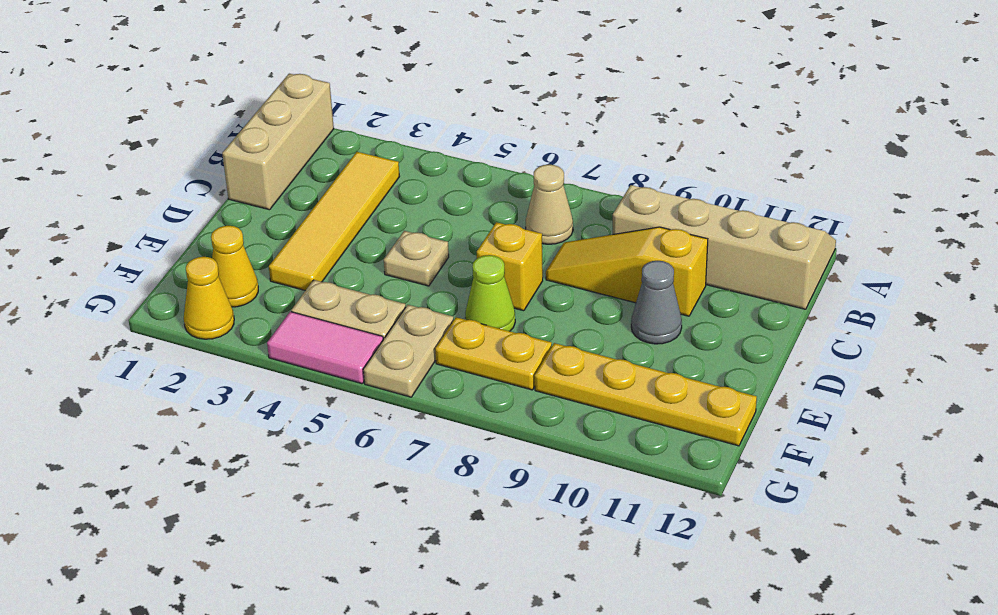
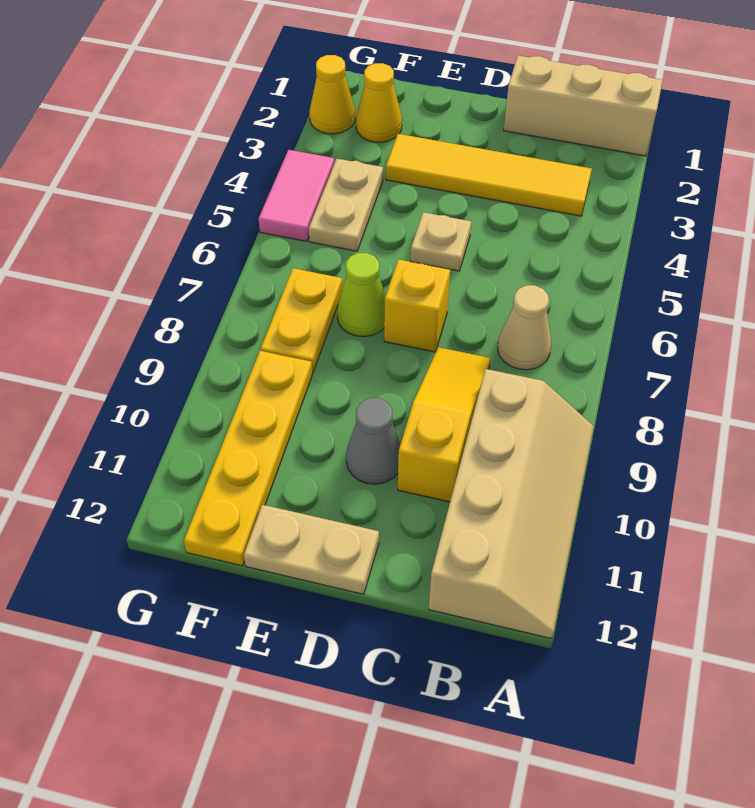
tan 1x2 plate [363,305,454,397] -> tan 1x2 plate moved to [244,505,379,594]

